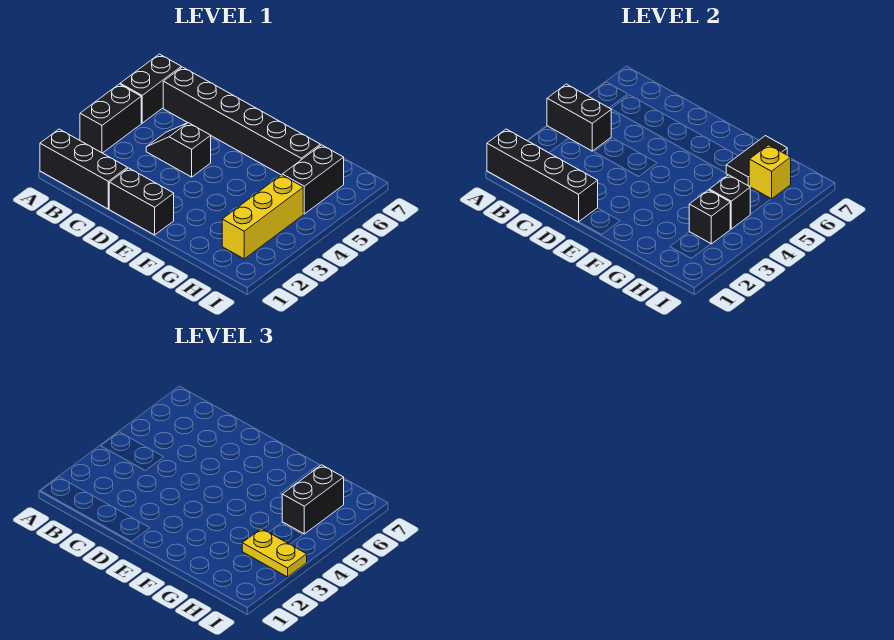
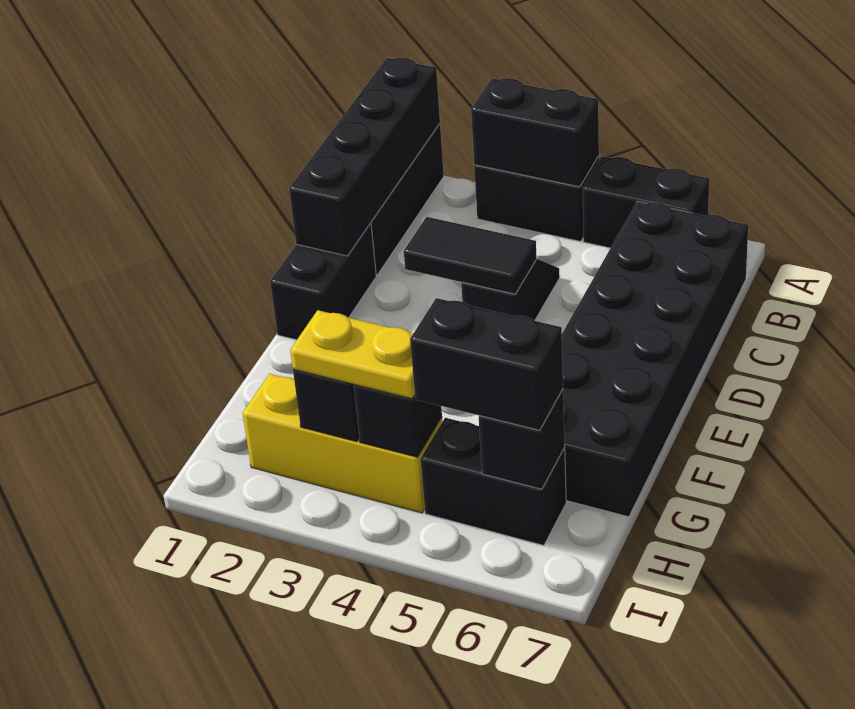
black 1x2 brick [547,84,611,151] -> black 1x2 brick turned to [471,78,599,187]
black 1x6 brick [163,67,320,175] -> black 2x6 brick [562,201,748,517]
black 1x2 tile [726,136,787,186] -> black 1x2 tile moved to [404,217,537,294]
yellow 1x2 plate [242,529,307,577] -> yellow 1x2 plate turned to [290,310,415,399]
yellow 1x1 brick [749,145,791,199] -> black 1x1 brick [479,390,565,489]

